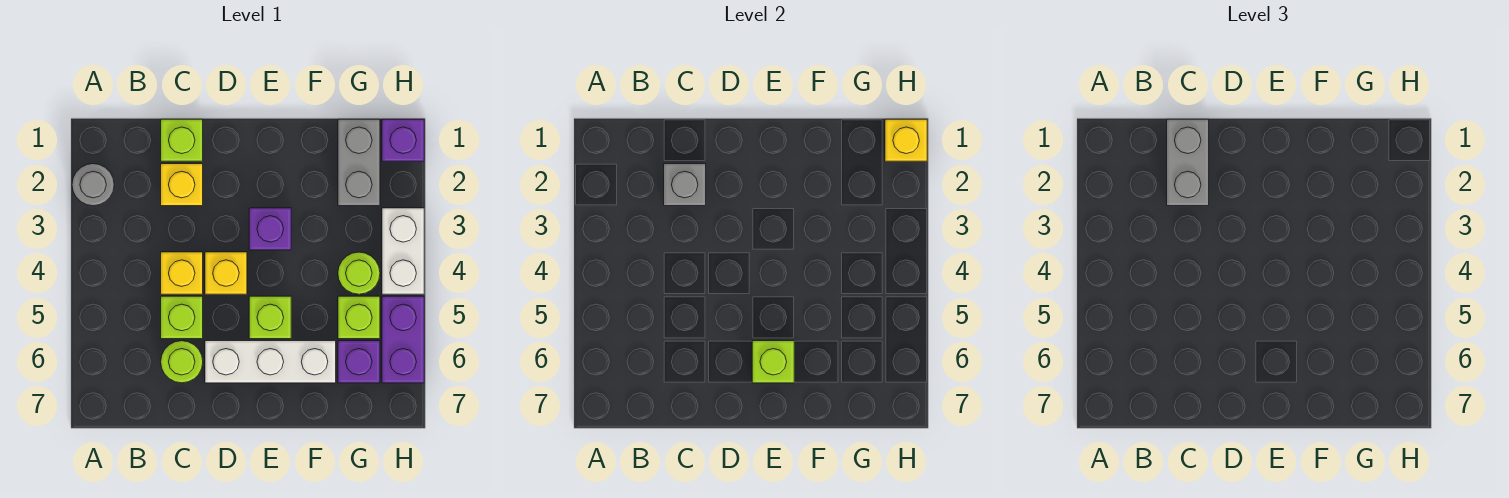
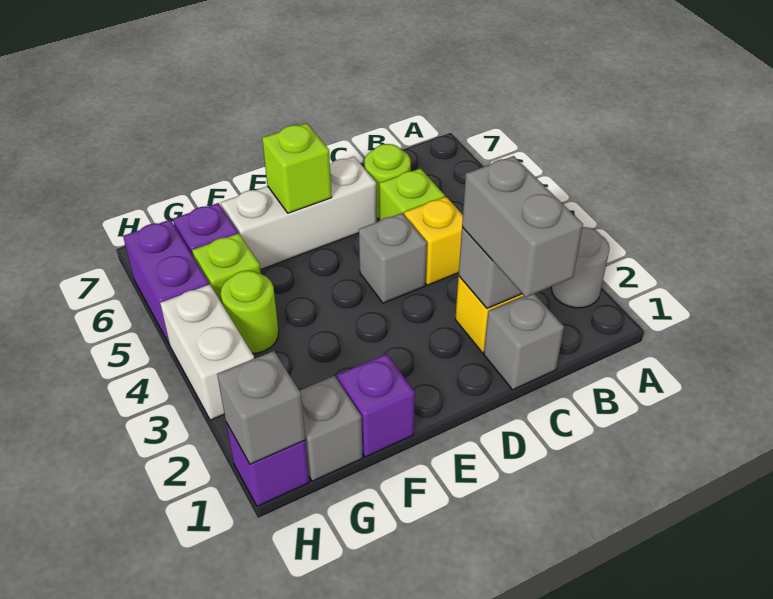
lime 1x1 brick [161,119,203,161] -> grey 1x1 brick [484,294,564,390]
yellow 1x1 brick [205,252,247,294] -> grey 1x1 brick [359,213,427,303]
purple 1x1 brick [249,208,291,250] -> purple 1x1 brick moved to [337,354,415,457]
lime 1x1 brick [249,296,291,339] -> none
grey 1x2 brick [338,119,380,206] -> grey 1x1 brick [300,376,363,481]
yellow 1x1 brick [885,119,927,161] -> grey 1x1 brick [217,351,305,464]

